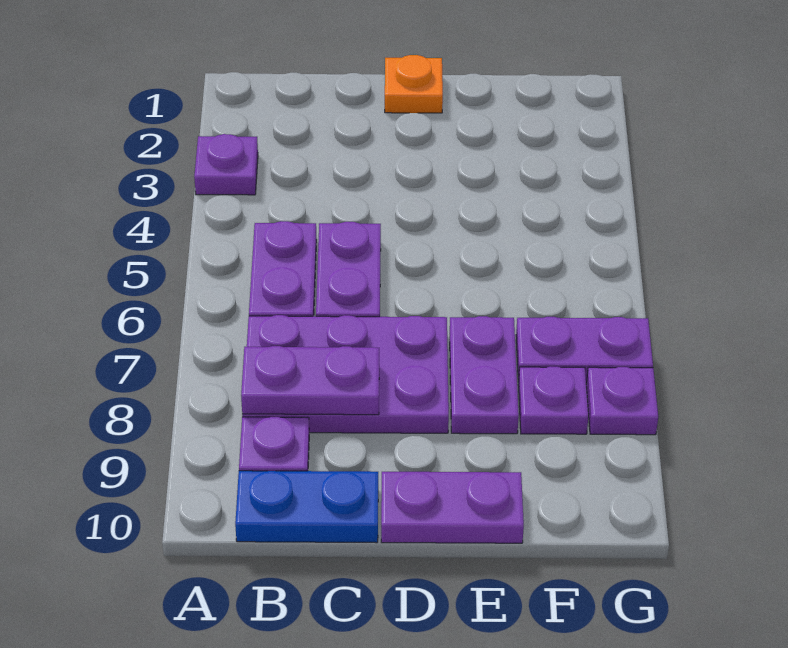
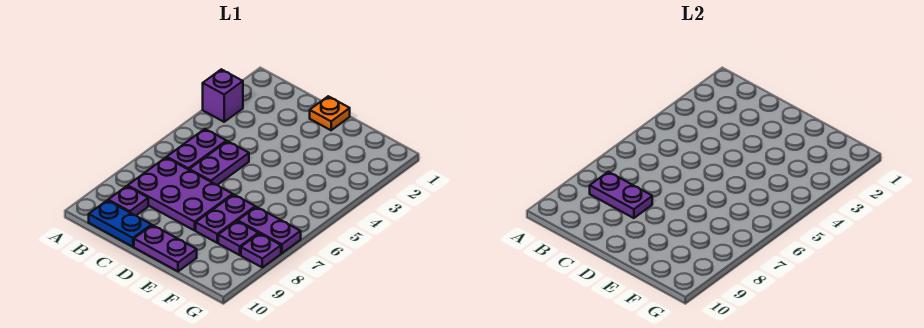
purple 1x1 plate [194,134,258,195] -> purple 1x1 brick [203,69,243,122]

